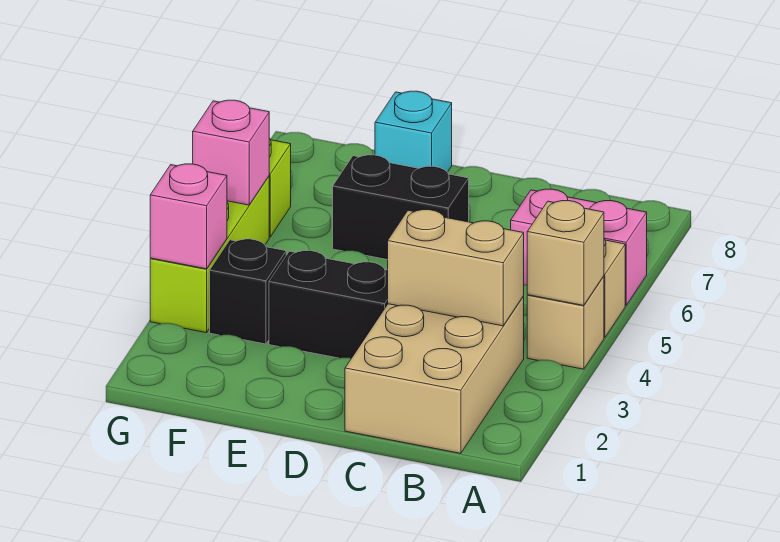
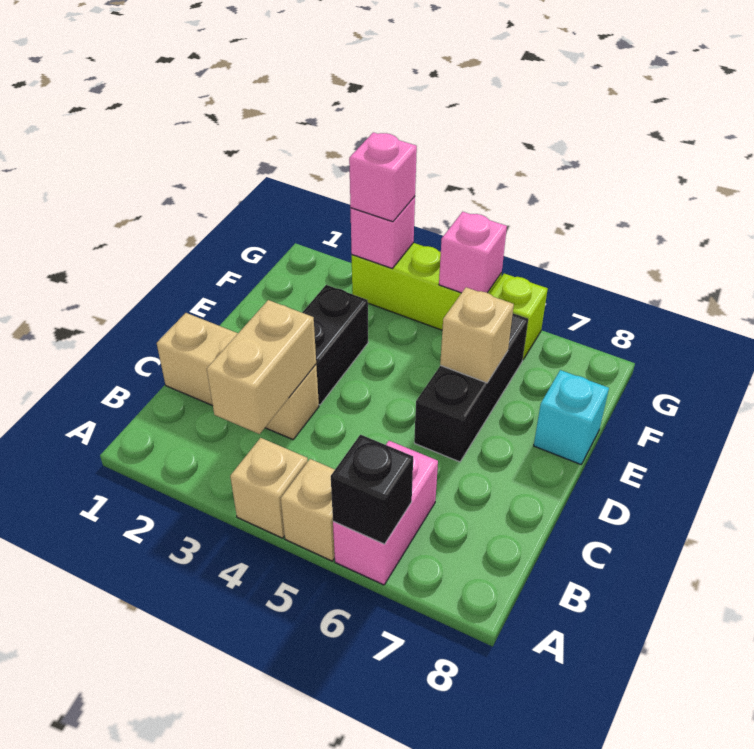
tan 1x1 brick [527,200,604,305] -> tan 1x1 brick moved to [440,287,514,383]
tan 2x3 brick [345,297,524,453] -> tan 1x3 brick [157,313,319,439]
black 1x2 brick [333,155,469,260] -> black 1x3 brick [414,313,528,462]
black 1x1 brick [210,239,286,344] -> black 1x1 brick moved to [331,435,413,544]
none -> pink 1x1 brick [349,132,417,222]

